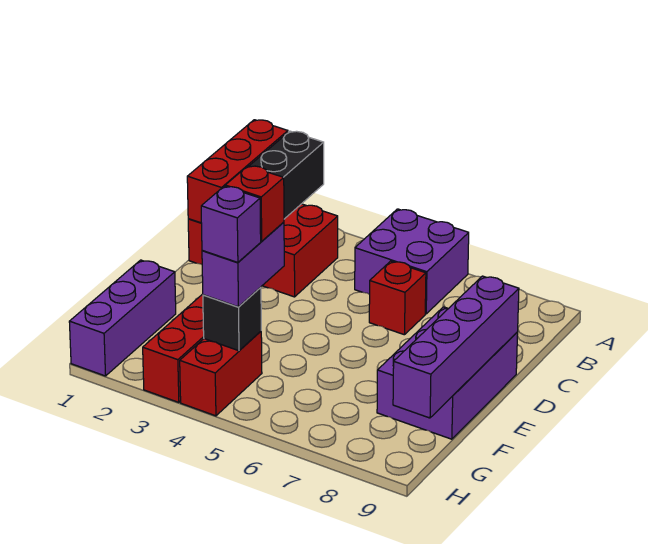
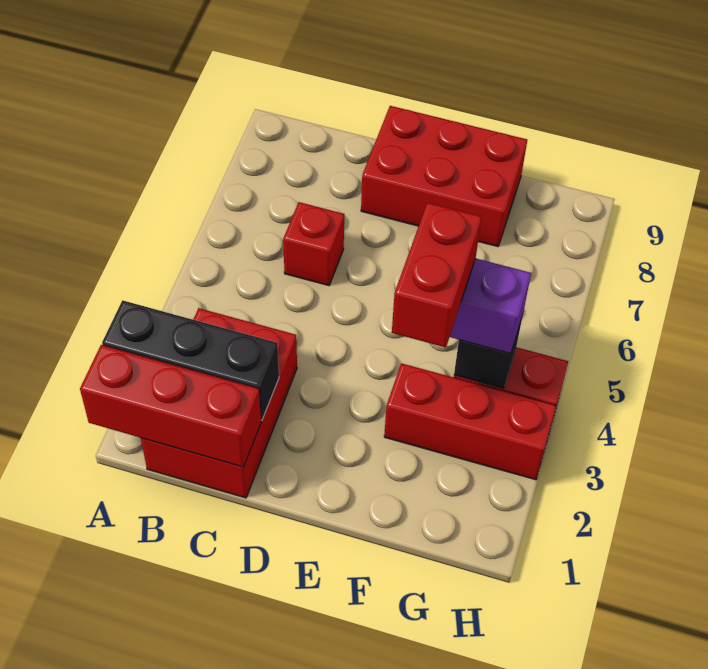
purple 2x2 brick [355,209,469,314] -> none
purple 2x3 brick [377,307,518,439] -> red 2x3 brick [361,106,527,247]
purple 1x4 brick [393,276,519,418] -> none
purple 1x3 brick [69,260,176,376] -> none
red 1x1 brick [225,166,284,241] -> red 1x2 brick [392,203,481,347]
purple 1x1 brick [201,186,261,262] -> none

